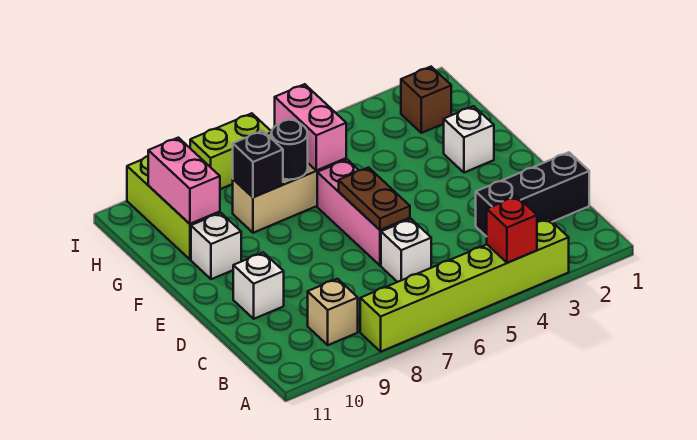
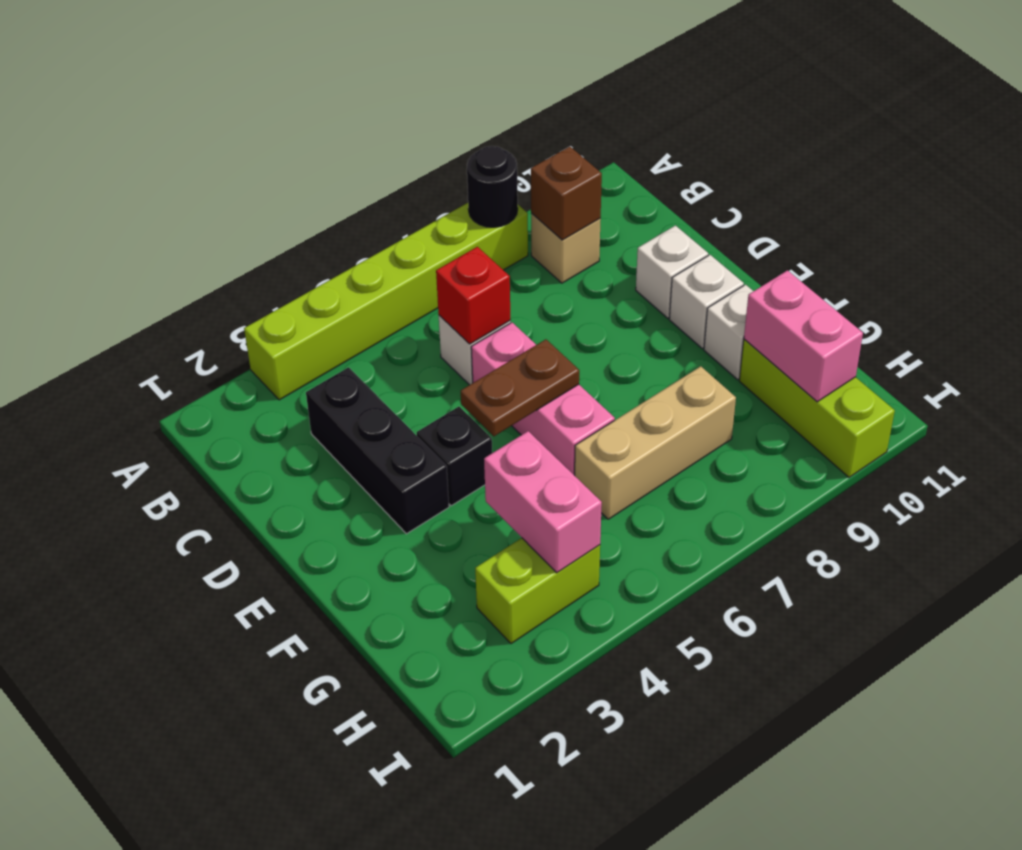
red 1x1 brick [487,196,537,263] -> red 1x1 brick moved to [436,247,510,344]
black 1x3 brick [476,152,589,237] -> black 1x3 brick turned to [306,367,449,534]
brown 1x2 plate [339,167,410,230] -> brown 1x2 plate turned to [461,339,579,436]
white 1x1 brick [444,106,494,173] -> white 1x1 brick moved to [669,255,744,348]
pink 1x2 brick [275,84,346,170] -> pink 1x2 brick moved to [484,431,602,573]
black 1x1 round brick [271,120,308,180] -> black 1x1 round brick moved to [467,146,518,227]
black 1x1 brick [233,131,283,197] -> black 1x1 brick moved to [417,407,492,506]
brown 1x1 brick [401,67,451,133] -> brown 1x1 brick moved to [531,146,602,240]
lime 1x2 brick [190,113,272,189] -> lime 1x2 brick moved to [475,538,600,644]

